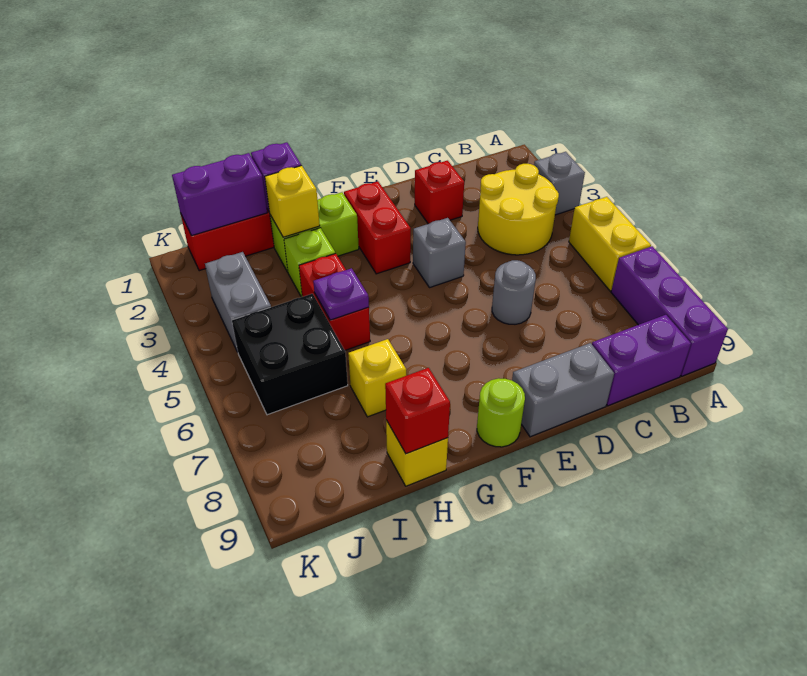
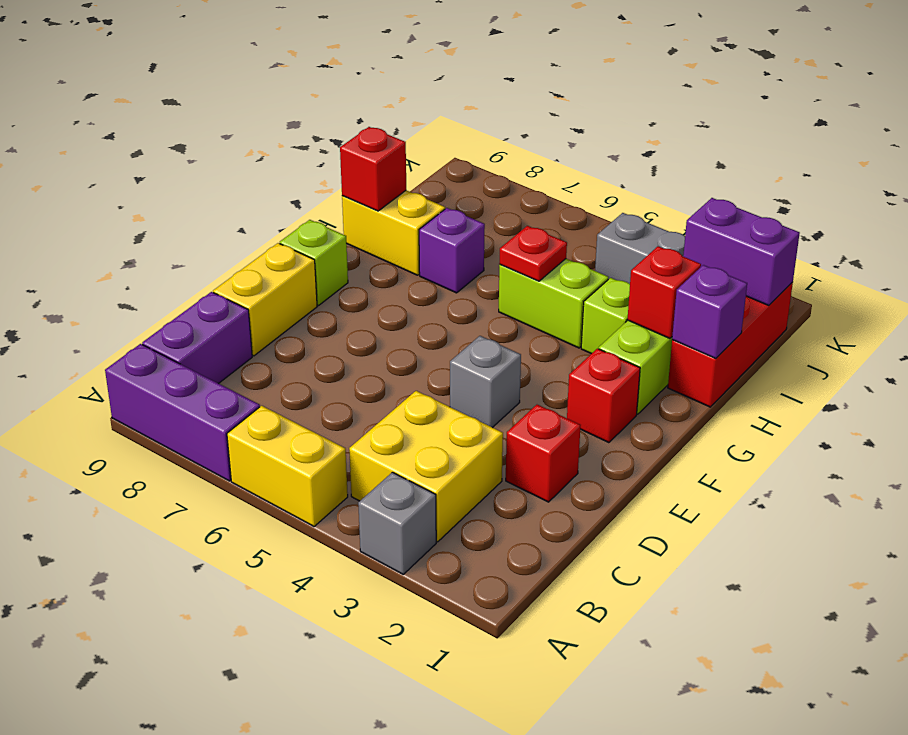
yellow 2x2 round brick [478,164,559,255] -> yellow 2x2 brick [349,391,503,542]
grey 1x1 round brick [492,260,536,324] -> none
grey 1x2 brick [512,343,614,437] -> yellow 1x2 brick [213,243,317,356]
red 1x2 brick [344,182,411,274] -> red 1x1 brick [567,349,640,443]
lime 1x1 round brick [477,378,525,447] -> lime 1x1 brick [280,220,348,305]
yellow 1x1 brick [265,166,320,237] -> red 1x1 brick [627,246,701,338]
red 1x2 brick [299,253,370,350] -> lime 1x2 brick [499,259,608,348]
purple 1x1 plate [313,268,369,320] -> red 1x1 plate [499,226,567,281]
yellow 1x1 brick [348,339,406,417] -> purple 1x1 brick [419,208,485,293]
yellow 1x1 brick [386,420,448,486] -> yellow 1x2 brick [342,190,445,275]
purple 1x2 brick [172,153,267,236] -> purple 1x2 brick turned to [683,198,800,306]
black 2x2 brick [232,294,348,415] -> none

